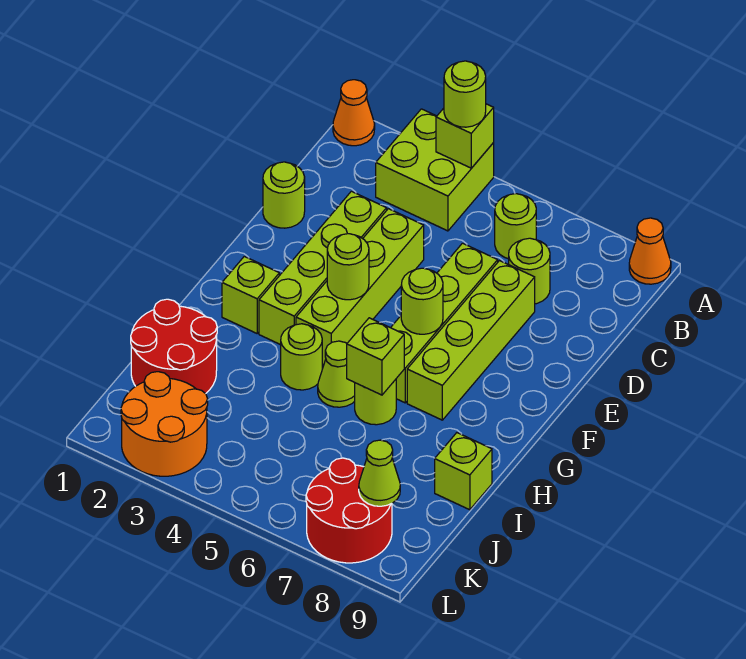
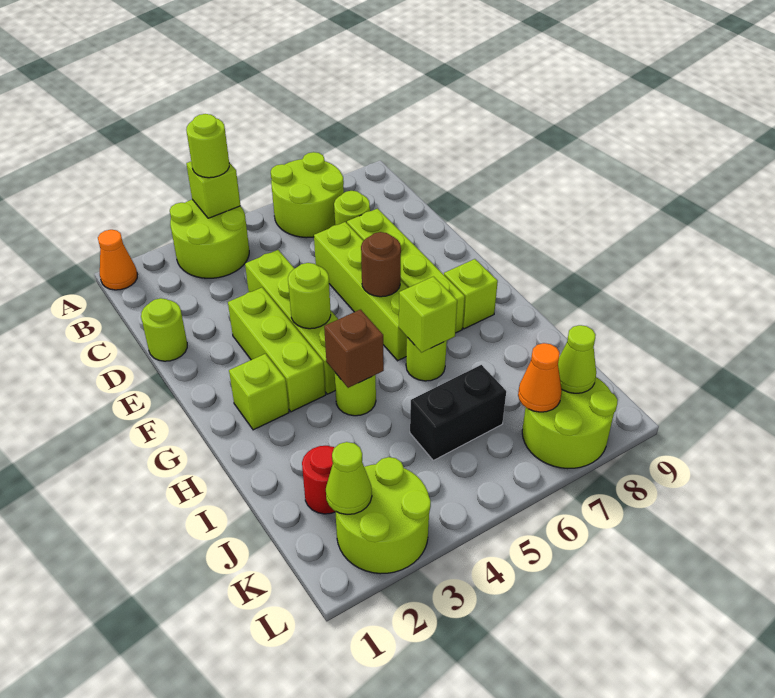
lime 2x2 brick [376,109,494,231] -> lime 2x2 round brick [170,199,249,278]
orange 1x1 cone [629,218,671,284] -> orange 1x1 cone moved to [518,343,562,412]
lime 1x1 round brick [495,194,536,259] -> lime 2x2 round brick [271,152,344,238]
lime 1x4 brick [259,191,387,345] -> lime 1x3 brick [228,288,326,412]
lime 1x1 round brick [401,268,443,334] -> brown 1x1 round brick [361,232,401,297]
none -> brown 1x1 brick [324,310,384,388]
lime 1x1 cone [318,341,355,407] -> lime 1x1 cone moved to [326,442,372,515]
red 2x2 round brick [131,299,217,394] -> red 1x1 round brick [302,446,335,514]
lime 1x1 brick [435,433,492,510] -> lime 1x1 brick moved to [444,259,498,329]
none -> black 1x2 brick [410,365,506,460]
orange 2x2 round brick [121,372,208,476] -> lime 2x2 round brick [335,457,431,574]
red 2x2 round brick [306,458,392,563] -> lime 2x2 round brick [522,377,618,469]

